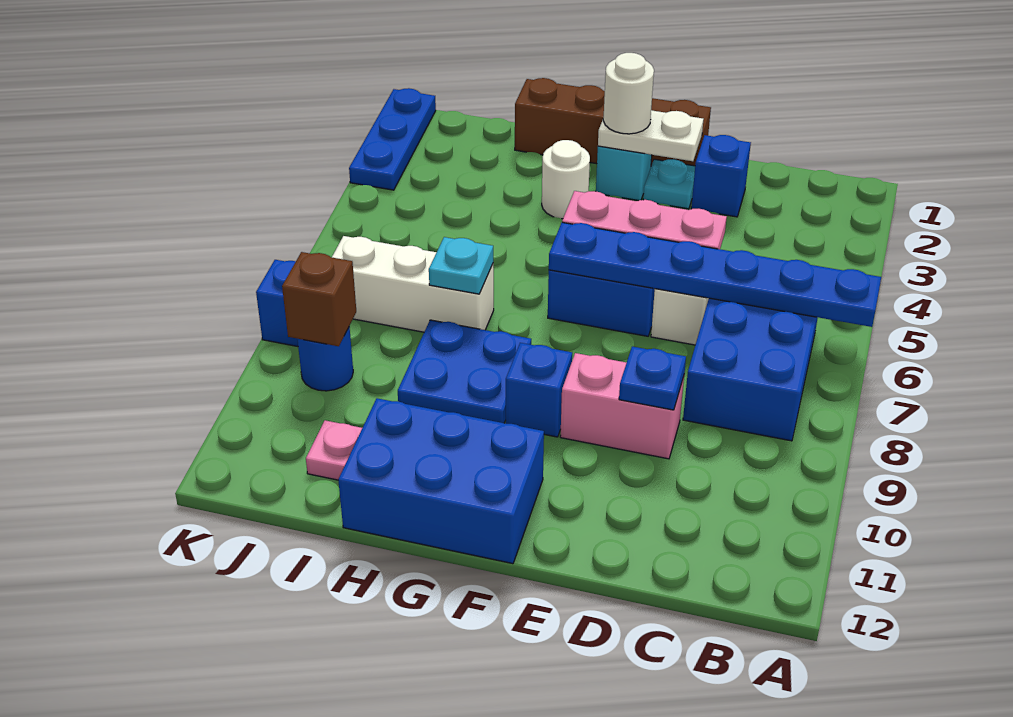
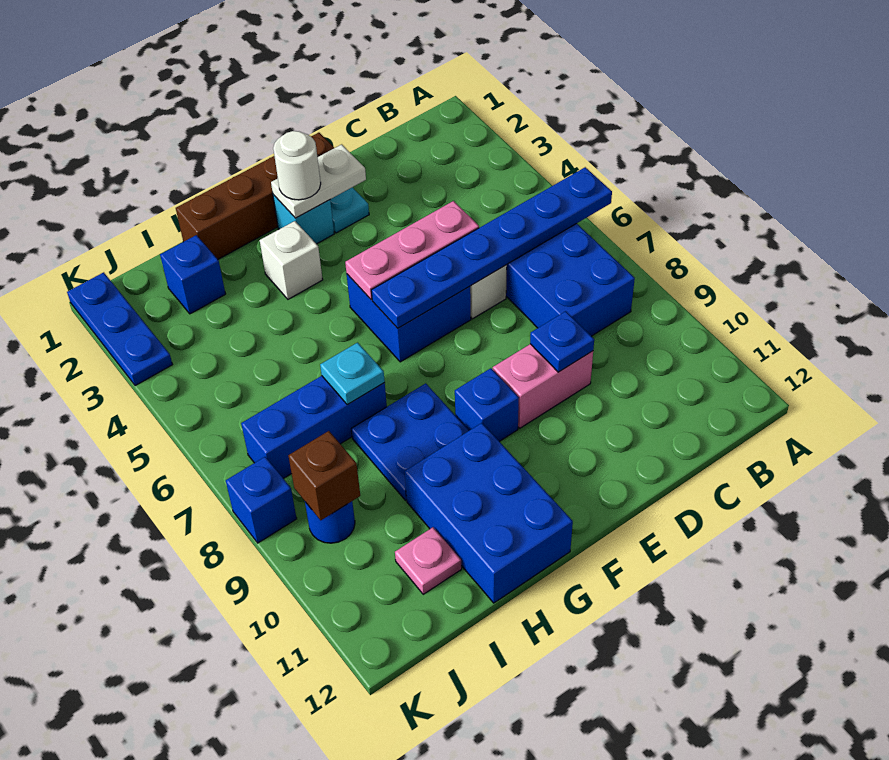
blue 1x1 brick [691,135,751,217] -> blue 1x1 brick moved to [160,235,225,314]
blue 2x3 brick [338,398,544,564] -> blue 2x3 brick turned to [405,423,573,603]
white 1x1 round brick [542,140,590,219] -> white 1x1 brick [260,221,323,299]
white 1x3 brick [332,236,494,332] -> blue 1x3 brick [241,376,387,478]

